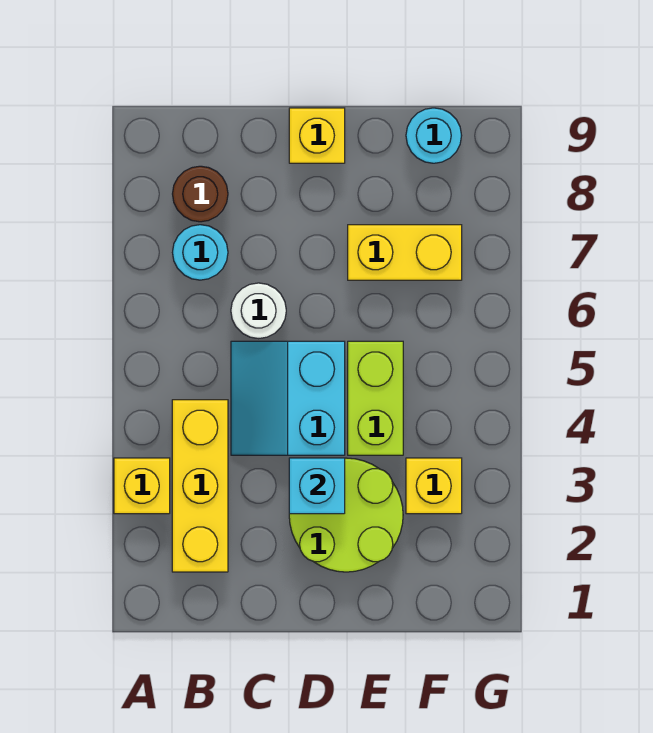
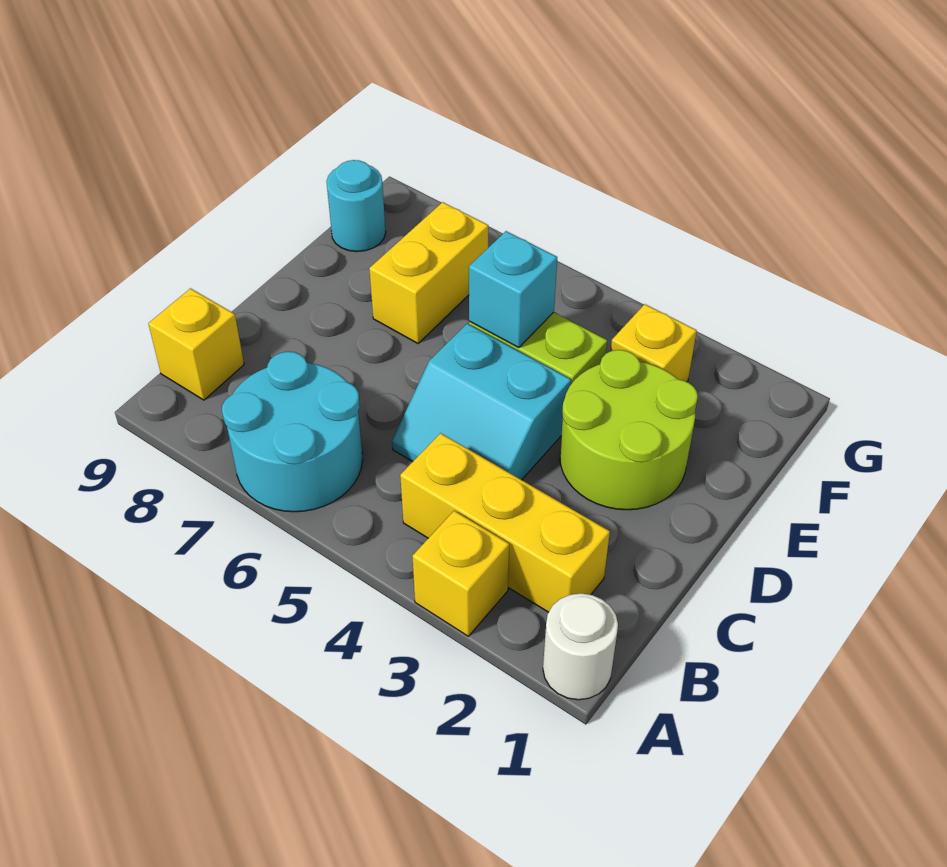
cyan 1x1 round brick [173,225,228,280] -> cyan 2x2 round brick [222,352,363,512]
brown 1x1 round brick [173,166,228,222] -> none
white 1x1 round brick [231,283,286,339] -> white 1x1 round brick moved to [543,593,618,700]
cyan 1x1 brick [289,458,345,514] -> cyan 1x1 brick moved to [469,231,557,348]
yellow 1x1 brick [289,108,345,163] -> yellow 1x1 brick moved to [148,288,244,400]

